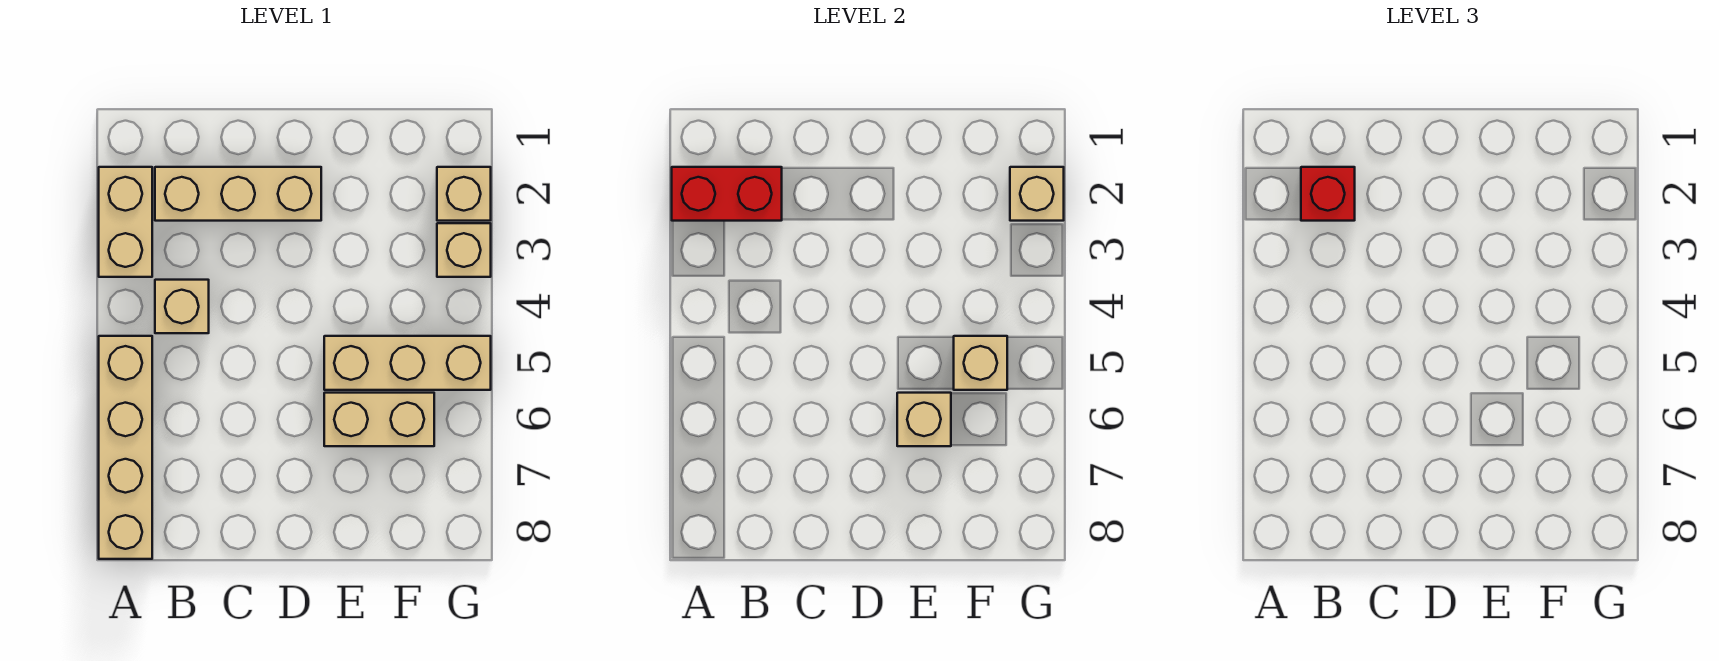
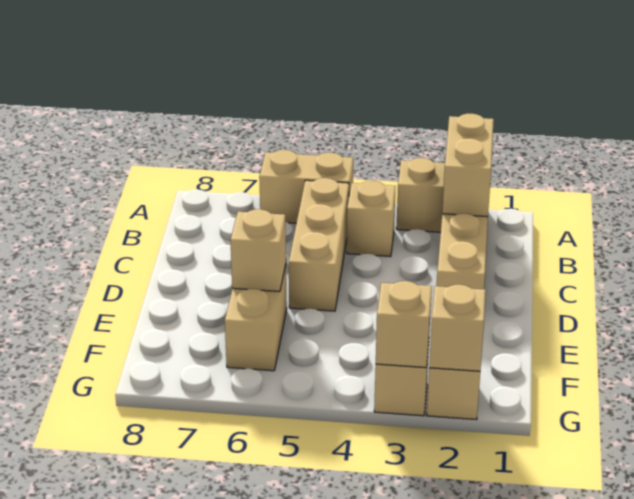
red 1x2 brick [672,167,782,221] -> tan 1x2 brick [442,114,494,217]
tan 1x4 brick [99,336,152,559] -> tan 1x2 brick [259,150,353,223]
red 1x1 brick [1301,167,1355,221] -> none
tan 1x3 brick [324,336,491,390] -> tan 1x3 brick moved to [289,178,349,311]
tan 1x1 brick [954,336,1007,390] -> tan 1x1 brick moved to [376,281,432,368]

